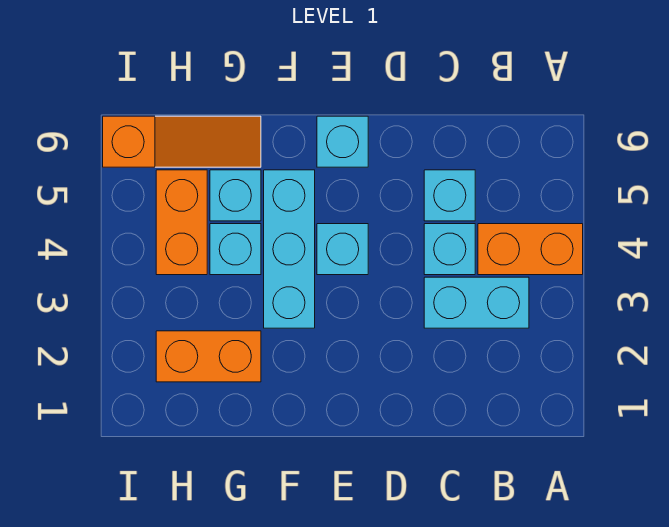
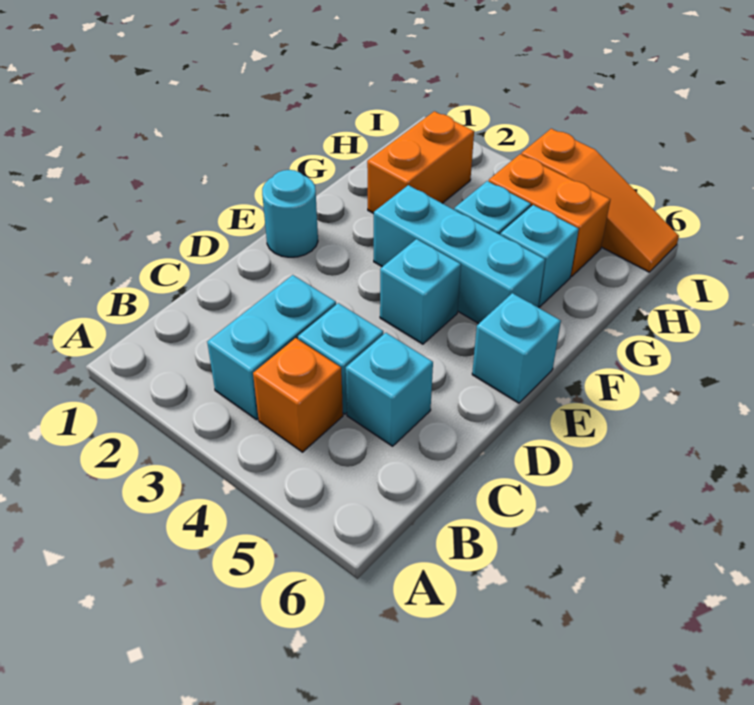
orange 1x2 brick [478,224,583,275] -> orange 1x1 brick [253,338,343,452]
none -> cyan 1x1 round brick [262,170,318,257]
orange 1x3 slope [103,116,261,167] -> orange 1x3 slope turned to [521,129,679,272]

